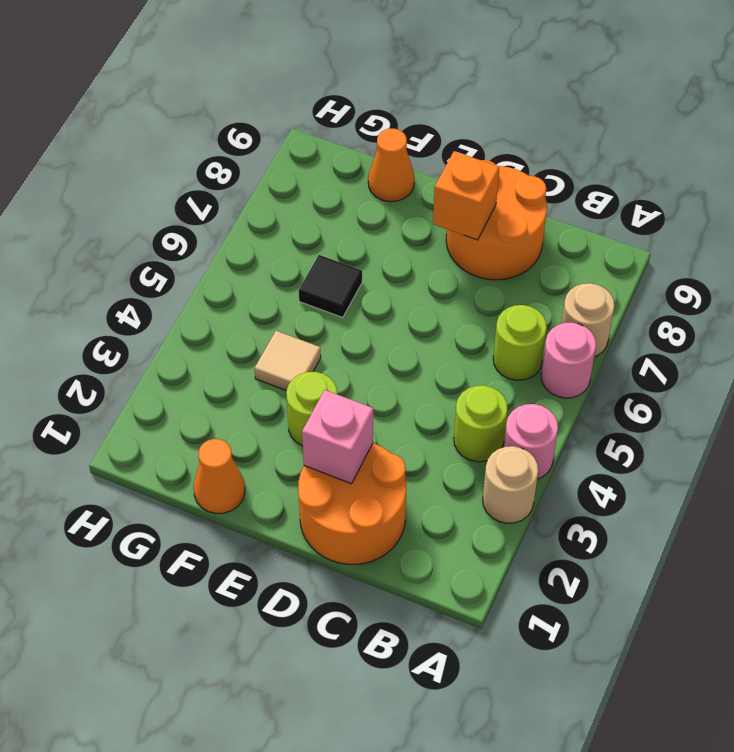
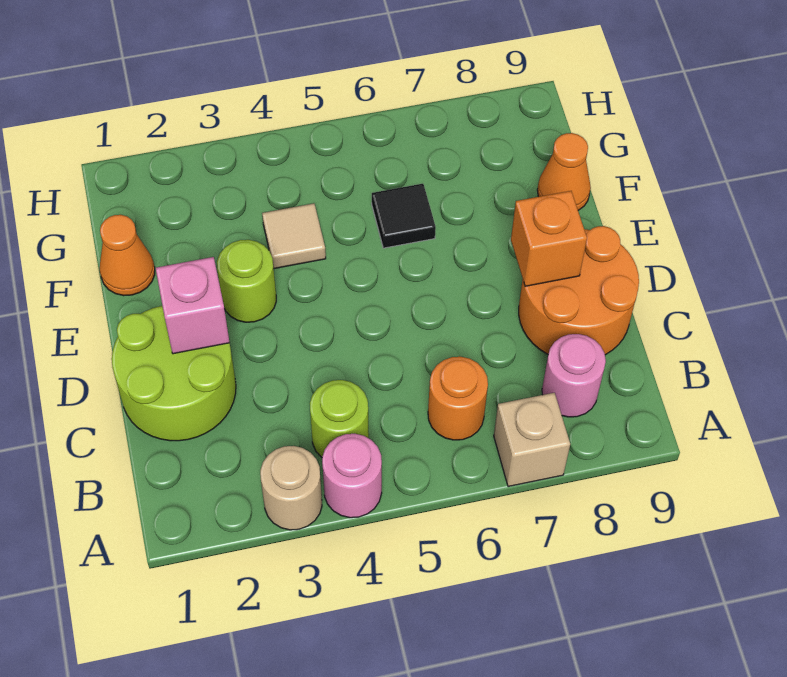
pink 1x1 round brick [541,323,596,398] -> pink 1x1 round brick moved to [542,334,606,417]
tan 1x1 round brick [562,283,614,357] -> tan 1x1 brick [494,393,570,487]
lime 1x1 round brick [493,305,547,380] -> orange 1x1 round brick [428,357,488,440]
orange 2x2 round brick [298,443,406,564] -> lime 2x2 round brick [112,306,236,441]

